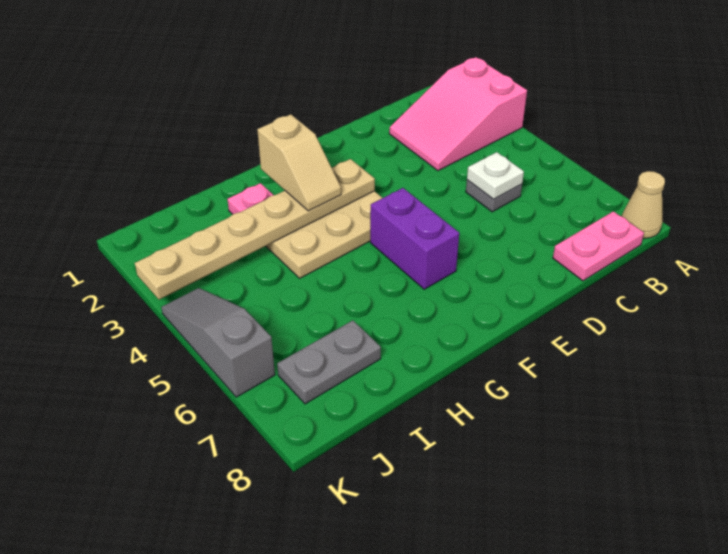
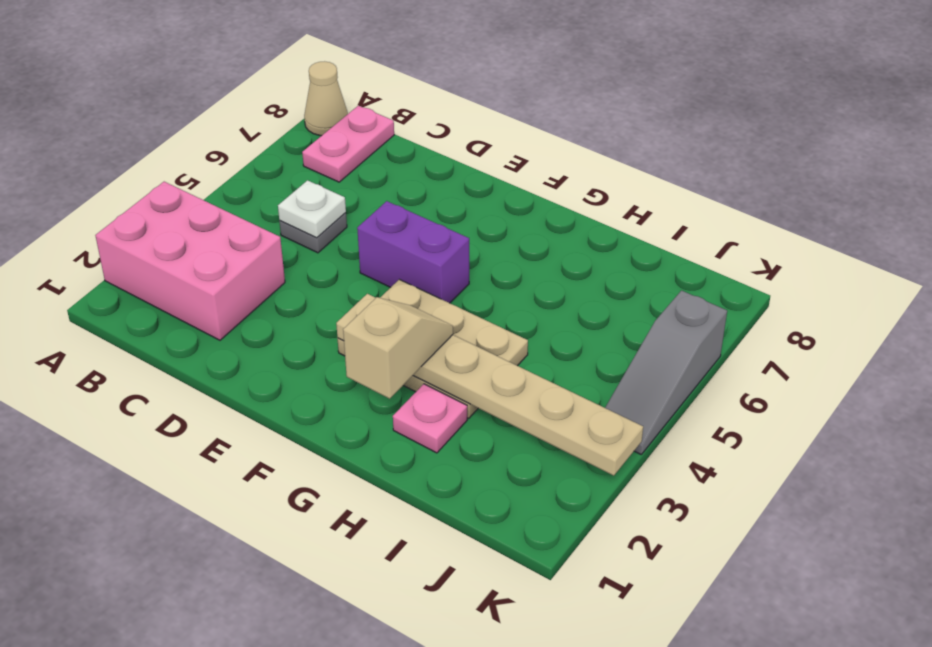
pink 2x3 slope [389,57,527,171] -> pink 2x3 brick [95,182,285,340]
pink 1x2 plate [553,211,644,281] -> pink 1x2 plate turned to [302,106,394,182]
purple 1x2 brick [370,188,459,289] -> purple 1x2 brick turned to [357,201,469,303]
grey 1x2 plate [277,320,381,404] -> none

